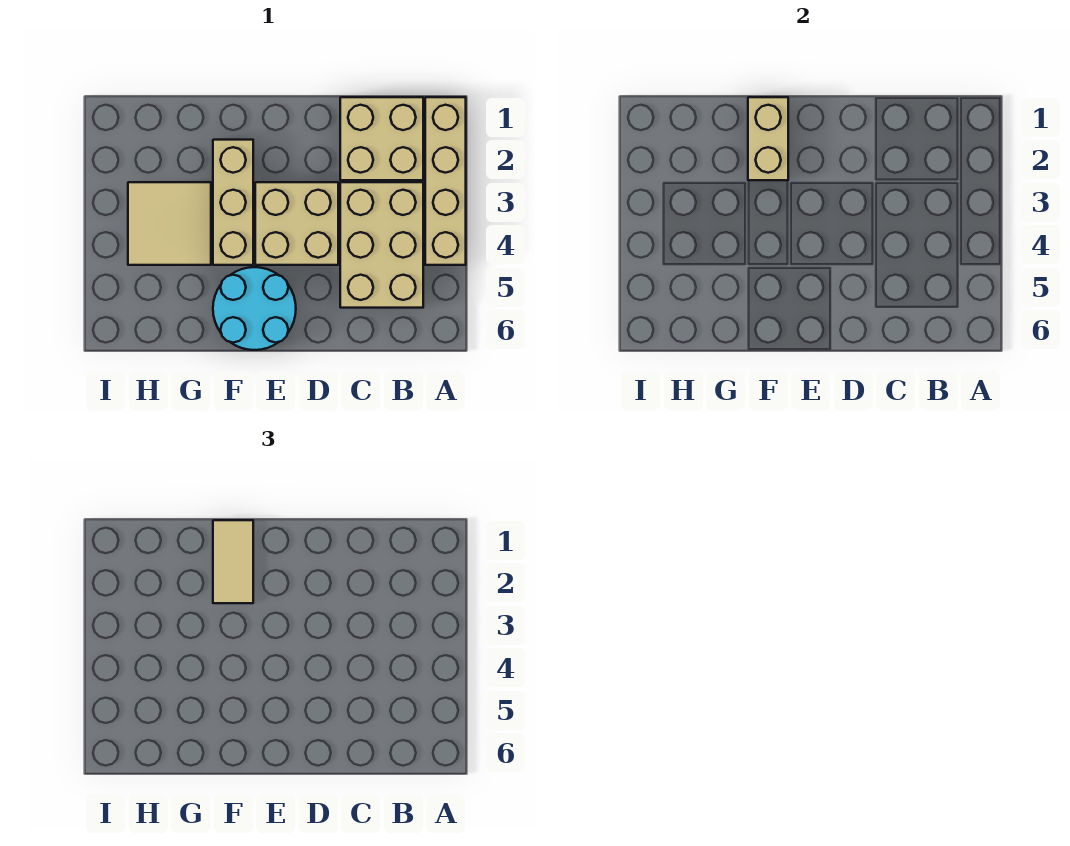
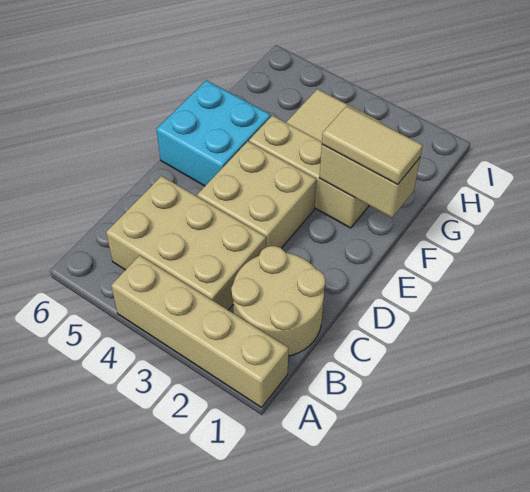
tan 2x2 brick [340,97,423,180] -> tan 2x2 round brick [231,246,325,356]
cyan 2x2 round brick [213,267,296,350] -> cyan 2x2 brick [156,80,271,186]

